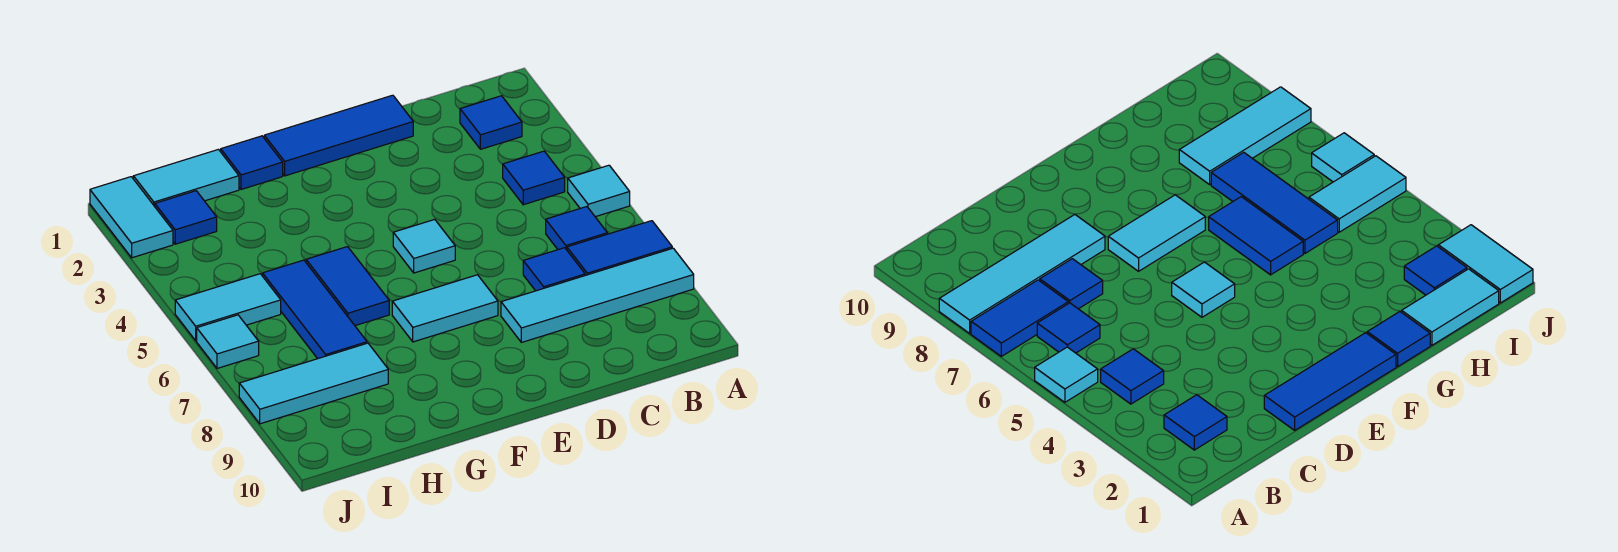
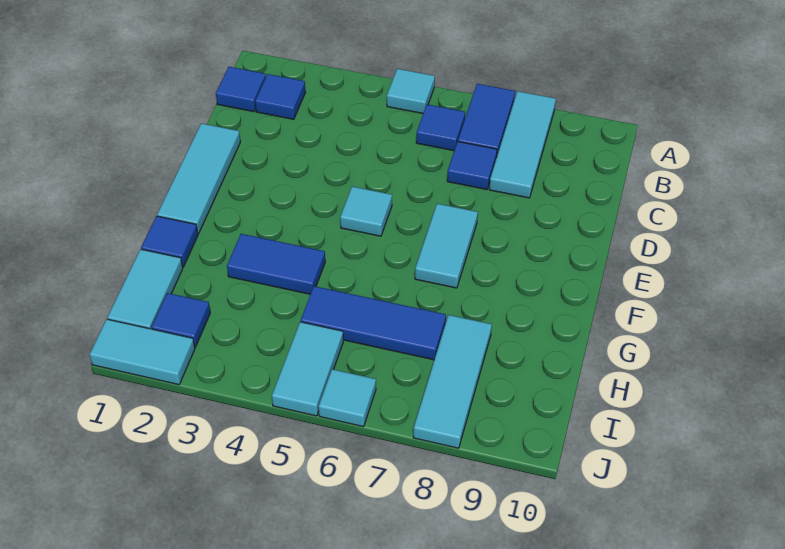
cyan 1x4 tile [501,248,694,342] -> cyan 1x3 tile [489,91,556,198]
blue 1x1 tile [503,151,565,205] -> blue 1x1 tile moved to [216,67,266,112]
blue 1x3 tile [264,95,413,176] -> cyan 1x3 tile [157,123,240,234]
blue 1x2 tile [306,247,389,326] -> blue 1x2 tile moved to [227,234,325,294]

